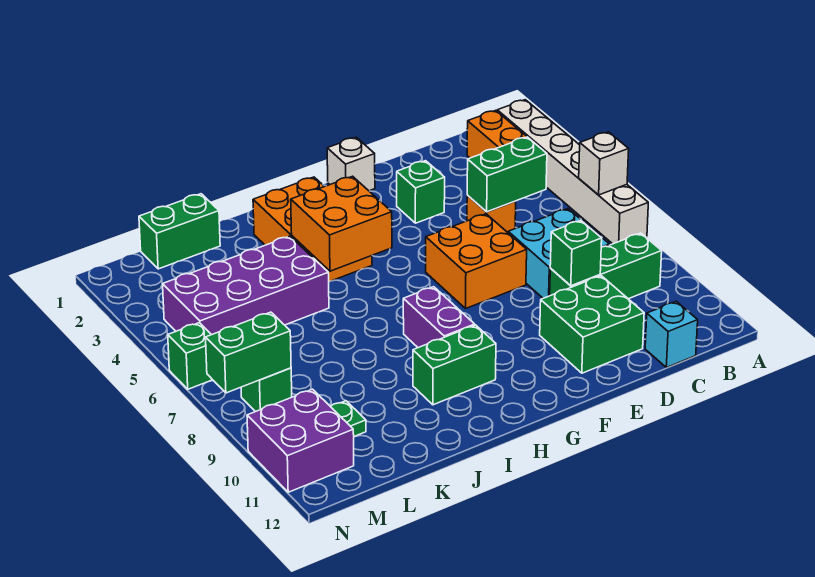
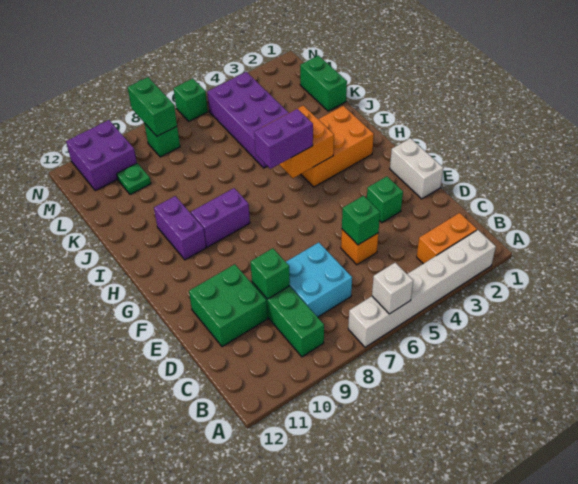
green 1x2 brick [467,137,547,212] -> green 1x1 brick [342,196,380,245]
cyan 1x1 brick [645,301,698,368] -> none
orange 2x2 brick [426,214,527,309] -> none
white 1x1 brick [327,137,375,191] -> white 1x2 brick [390,138,443,199]
none -> purple 1x2 brick [254,109,313,169]
green 1x2 brick [413,325,496,405] -> purple 1x2 brick [154,196,206,260]

